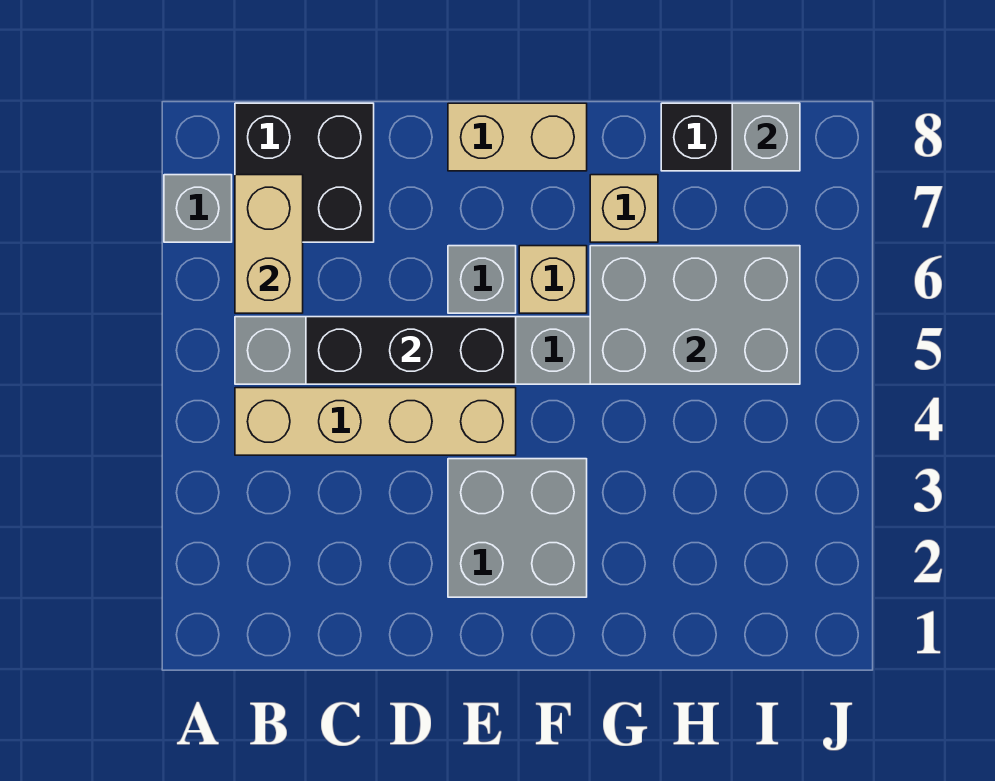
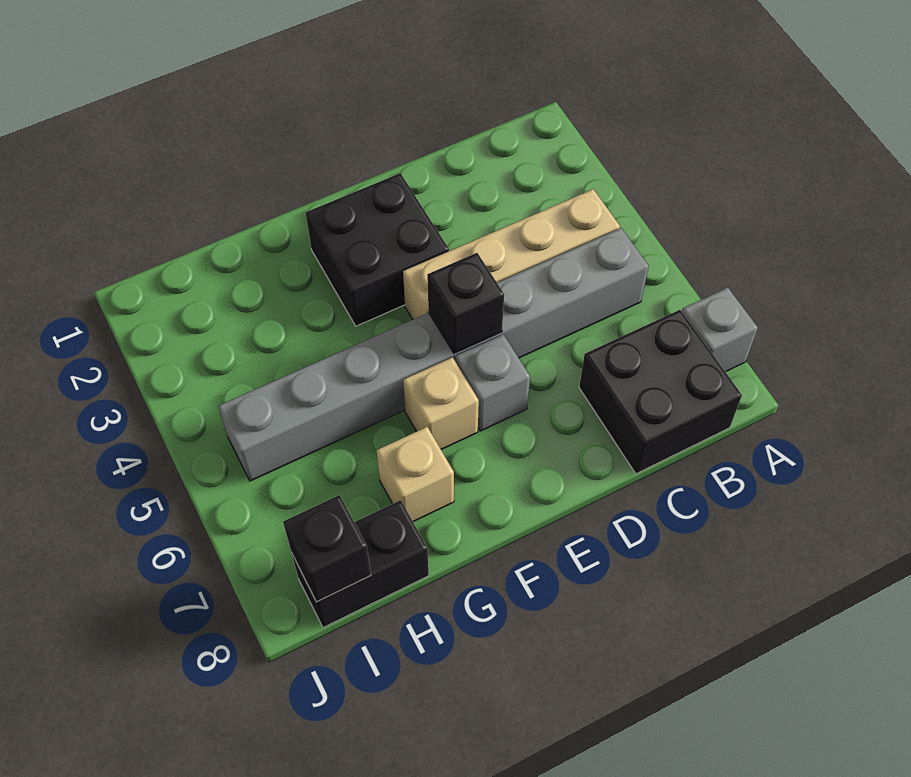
tan 1x2 brick [235,175,303,313] -> none
black 1x3 brick [306,317,516,384] -> black 1x1 brick [427,253,504,353]
grey 2x2 brick [448,459,587,597] -> black 2x2 brick [306,173,449,326]
tan 1x2 brick [448,103,587,171] -> none
grey 2x3 brick [590,246,800,384] -> none
grey 1x1 brick [732,103,800,171] -> black 1x1 brick [283,495,371,602]

